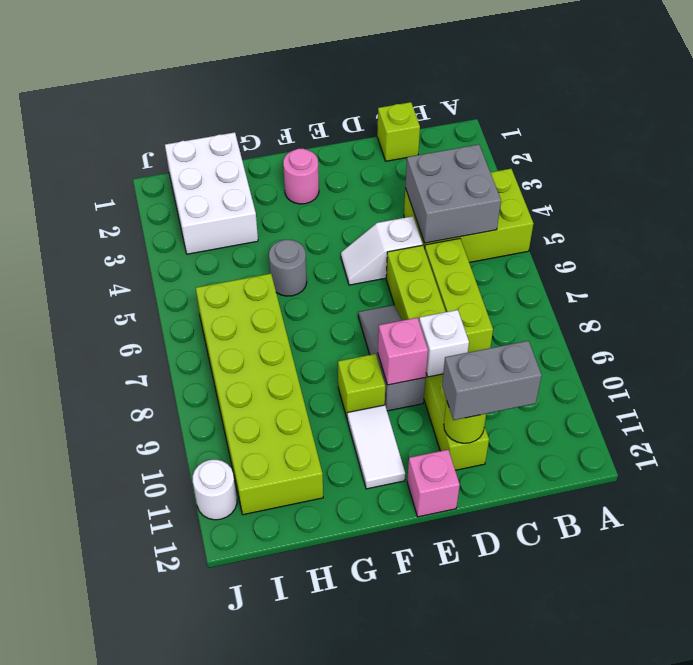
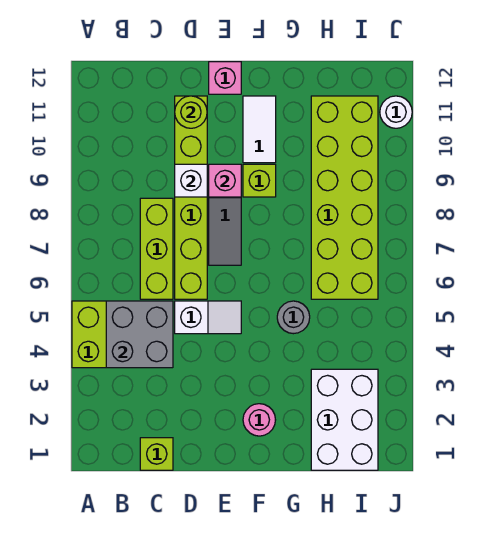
grey 1x2 brick [442,341,542,420] -> none

